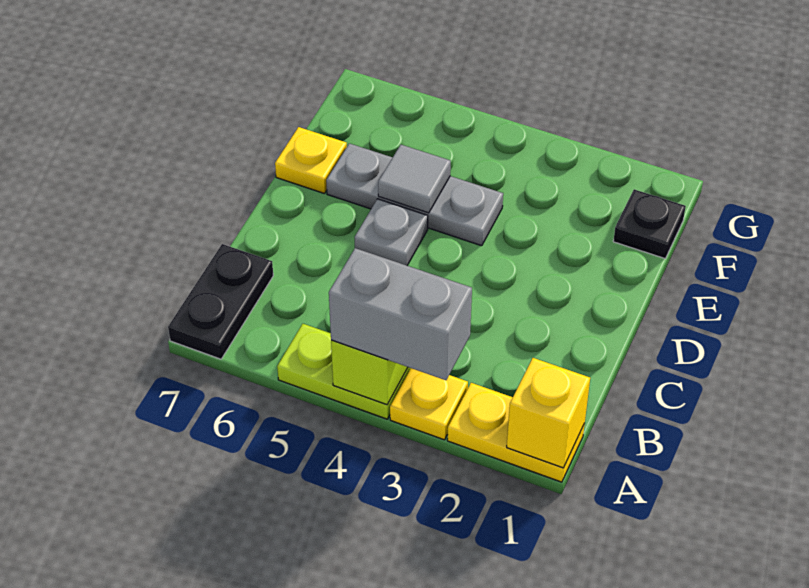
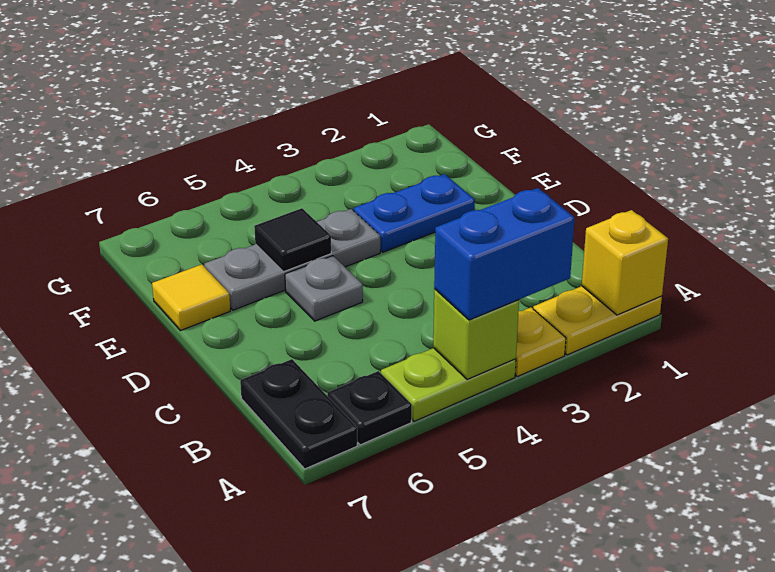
grey 1x2 brick [329,248,472,380] -> blue 1x2 brick [434,188,575,320]
none -> blue 1x2 plate [354,174,475,252]
grey 1x1 tile [378,145,451,213] -> black 1x1 tile [254,208,331,272]
yellow 1x1 plate [275,127,347,194] -> yellow 1x1 tile [152,264,230,331]
black 1x1 plate [613,189,686,259] -> black 1x1 plate moved to [327,371,412,445]

